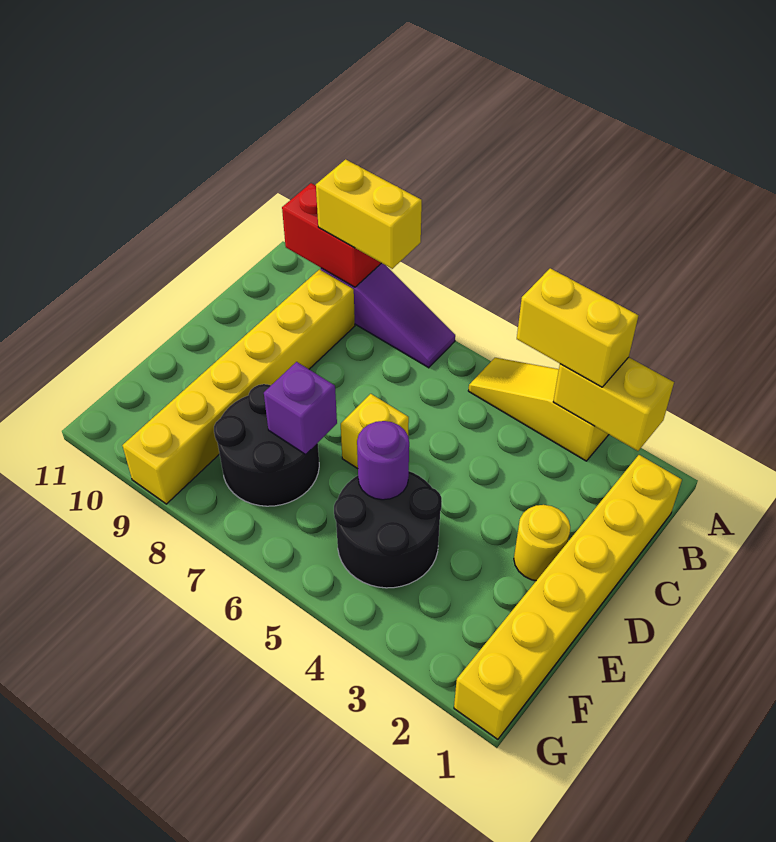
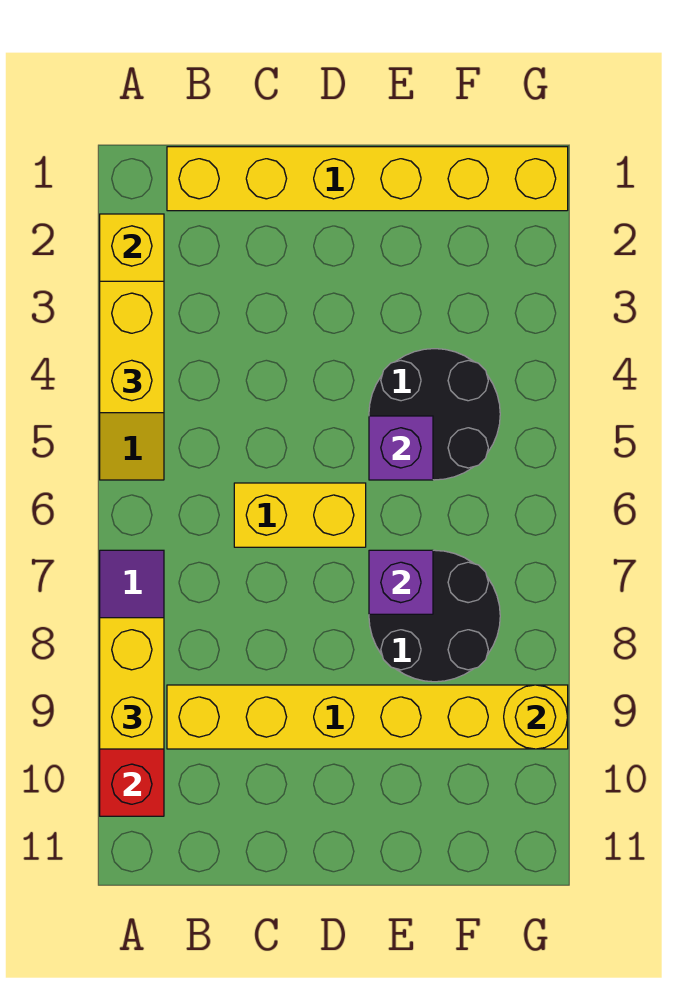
yellow 1x1 round brick [514,505,570,581] -> yellow 1x1 round brick moved to [504,685,568,749]
yellow 1x1 brick [341,394,409,469] -> yellow 1x2 brick [234,483,366,547]
purple 1x1 round brick [357,421,409,500] -> purple 1x1 brick [369,416,433,480]

